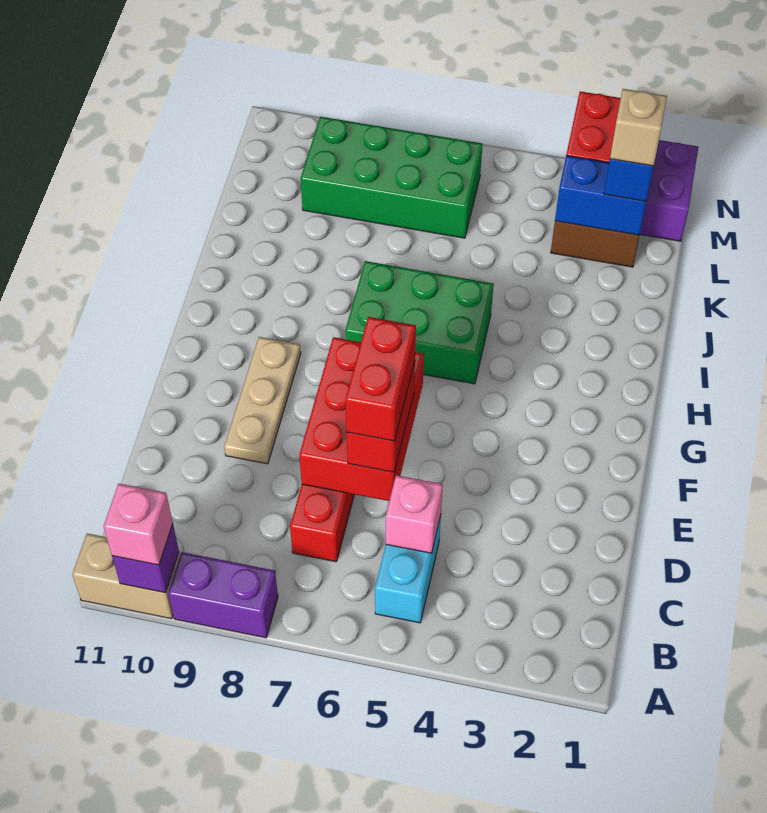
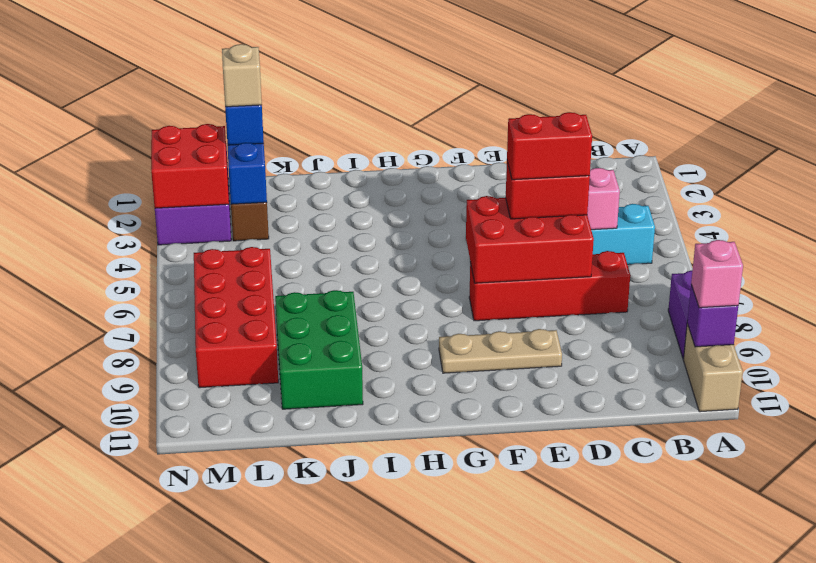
green 2x3 brick [345,261,494,384] -> green 2x3 brick moved to [275,290,363,409]
green 2x4 brick [301,117,483,238] -> red 2x4 brick [194,247,278,388]

